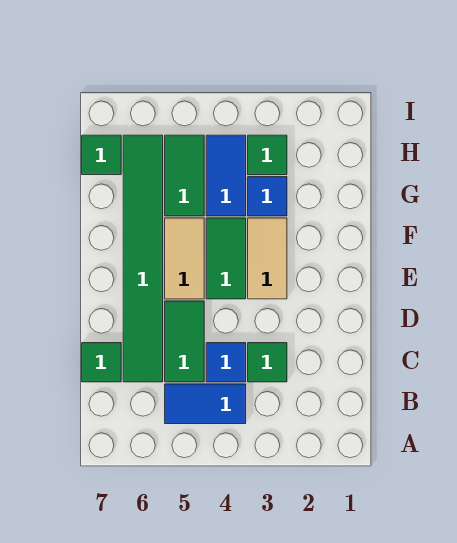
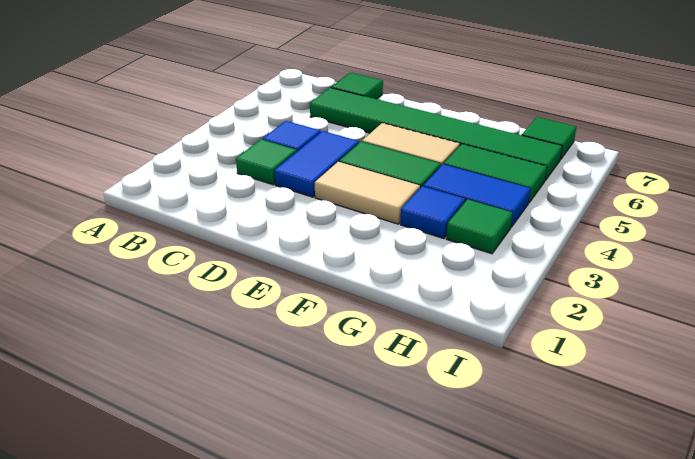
blue 1x2 tile [165,384,246,424] -> blue 1x2 tile moved to [274,131,359,197]
green 1x2 tile [165,301,204,382] -> none

